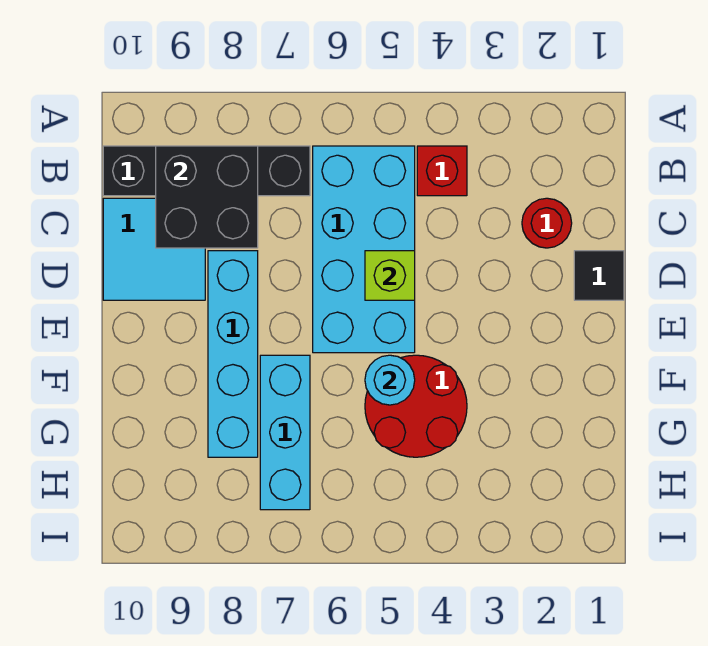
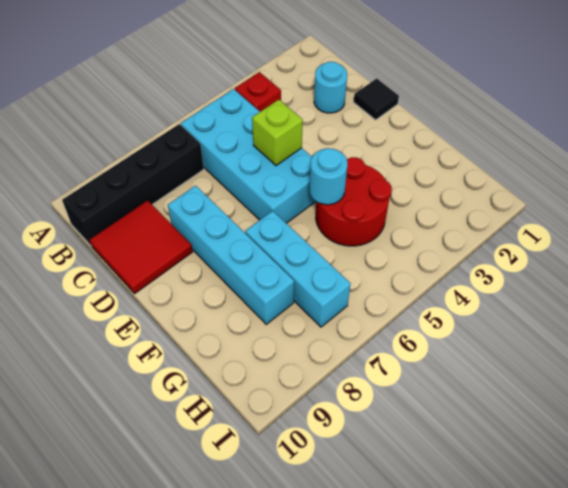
black 2x2 brick [156,146,258,248] -> none
red 1x1 round brick [522,198,572,248] -> cyan 1x1 round brick [314,62,347,113]
cyan 2x2 tile [103,198,205,300] -> red 2x2 tile [90,200,192,294]

